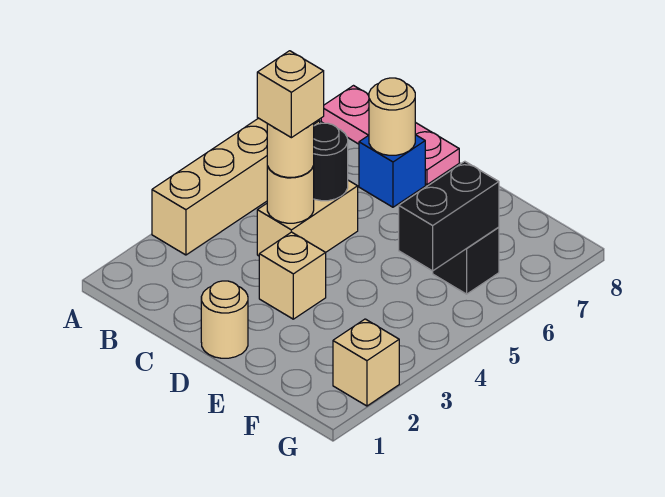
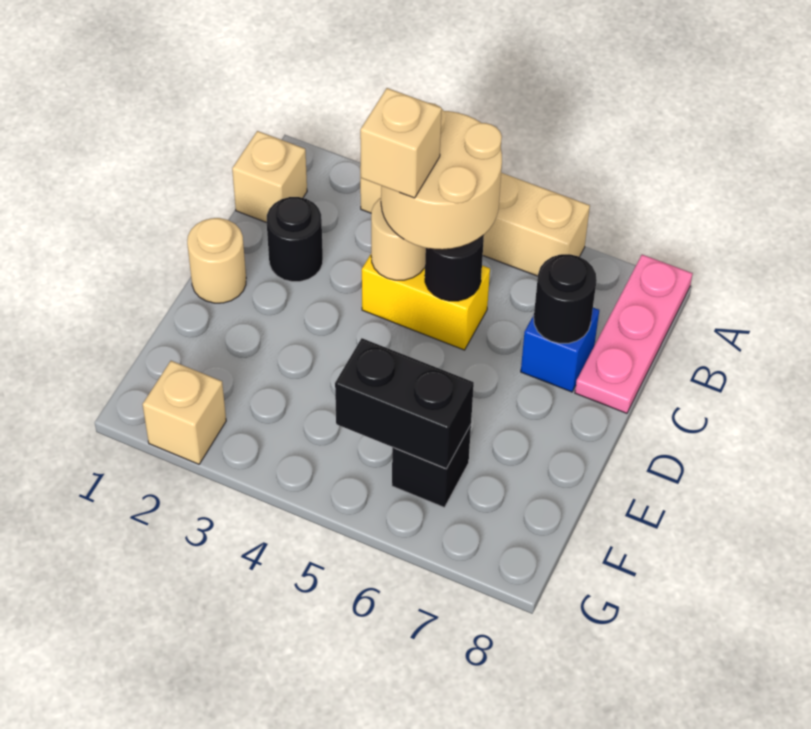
none -> black 1x1 round brick [267,197,323,282]
tan 1x2 brick [257,180,358,256] -> yellow 1x2 brick [362,255,490,350]
tan 1x1 round brick [267,123,314,177] -> tan 2x2 round brick [381,103,502,250]
tan 1x1 round brick [369,78,415,155] -> black 1x1 round brick [534,254,597,343]
tan 1x1 brick [259,232,326,319] -> tan 1x1 brick moved to [232,131,307,223]

